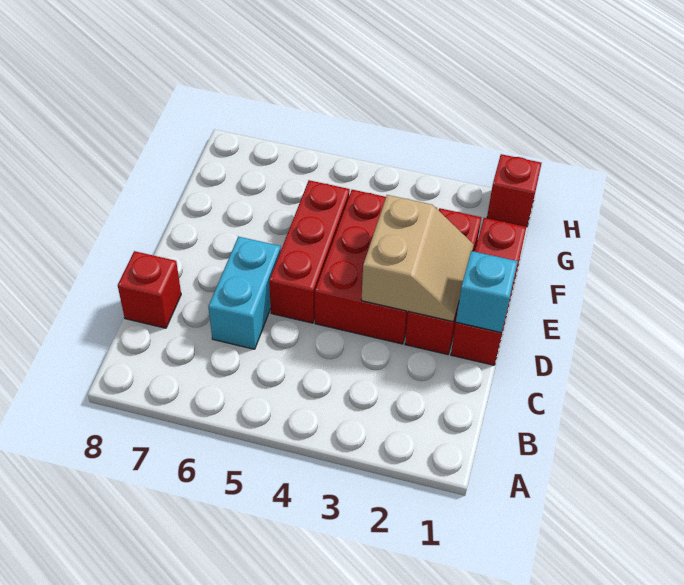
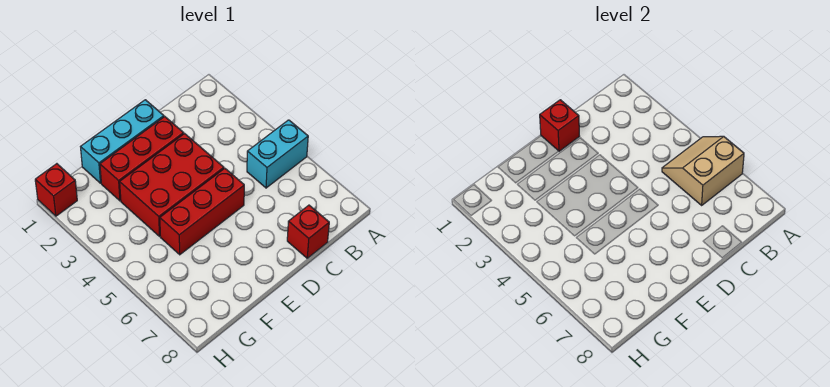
cyan 1x2 brick [208,237,281,349] -> cyan 1x2 brick moved to [247,120,308,188]
red 1x3 brick [451,218,526,365] -> cyan 1x3 brick [81,100,164,183]
cyan 1x1 brick [456,251,518,333] -> red 1x1 brick [540,100,579,151]
tan 2x2 slope [361,195,474,322] -> tan 2x2 slope moved to [662,136,744,205]

